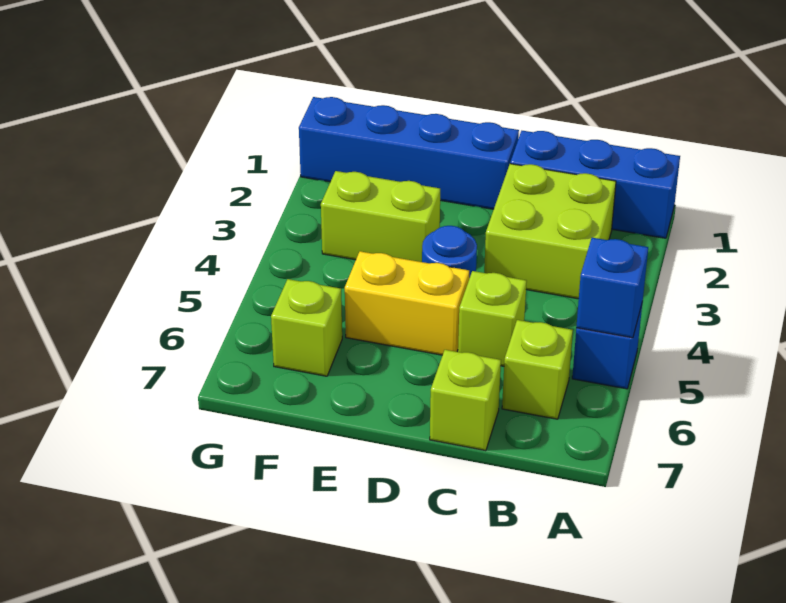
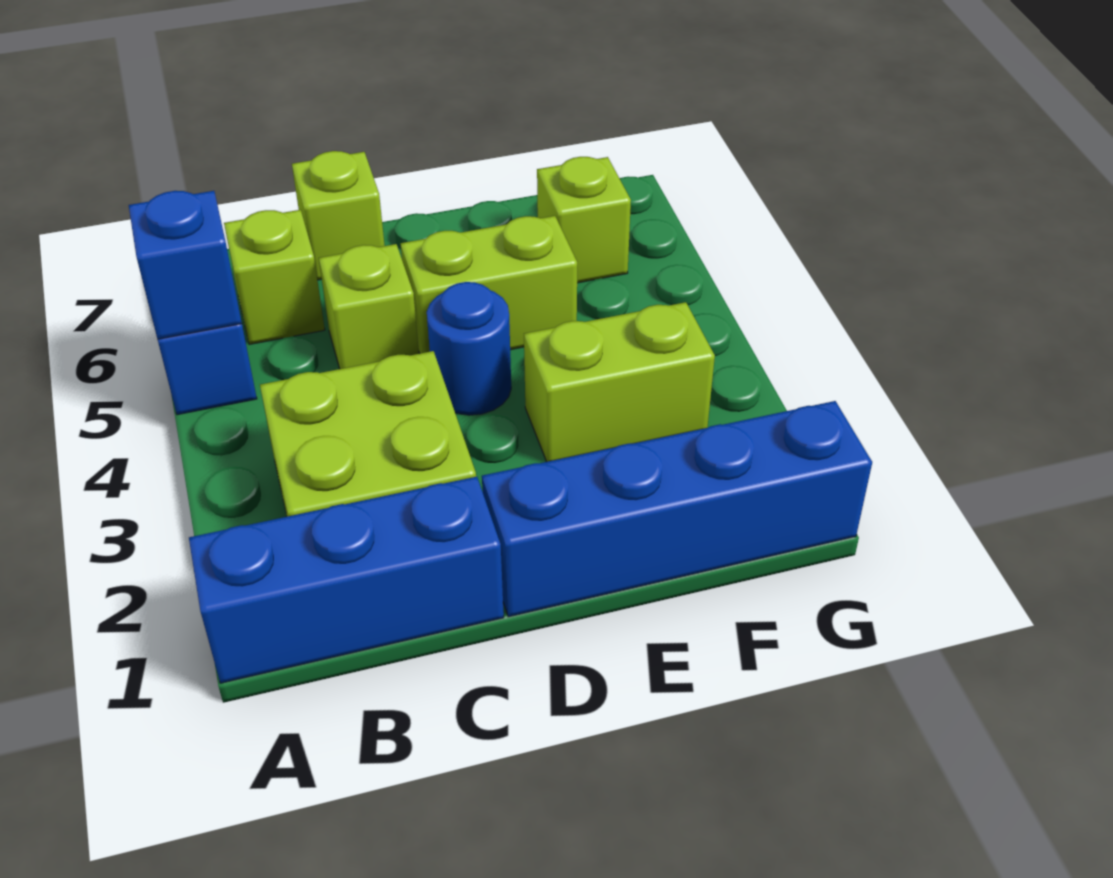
yellow 1x2 brick [345,251,469,355] -> lime 1x2 brick [401,216,577,353]

